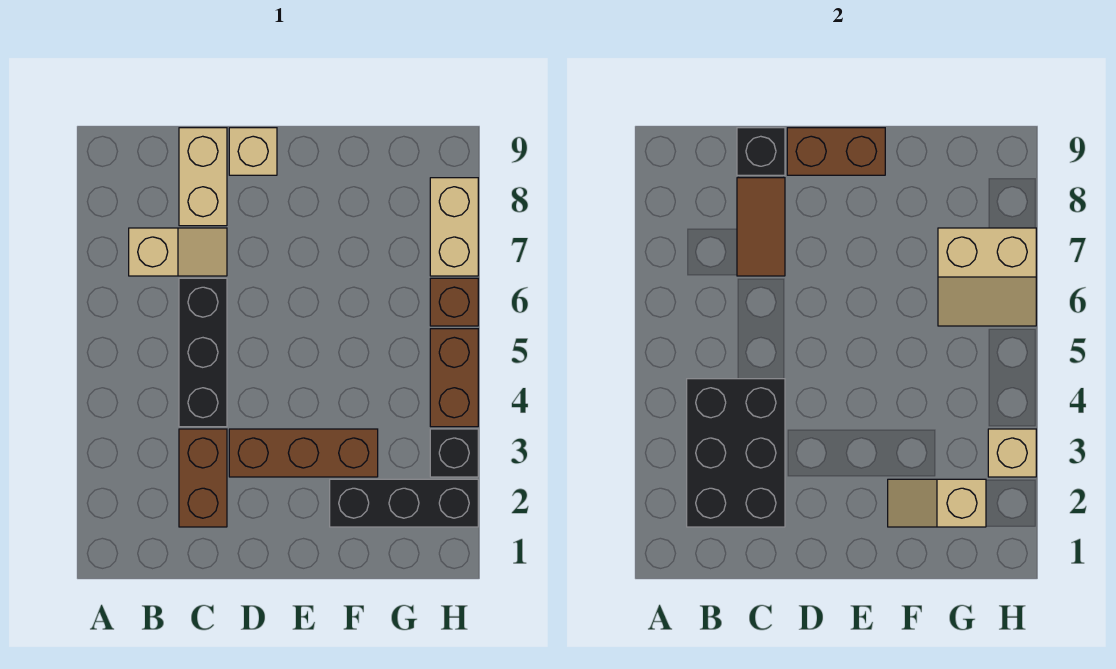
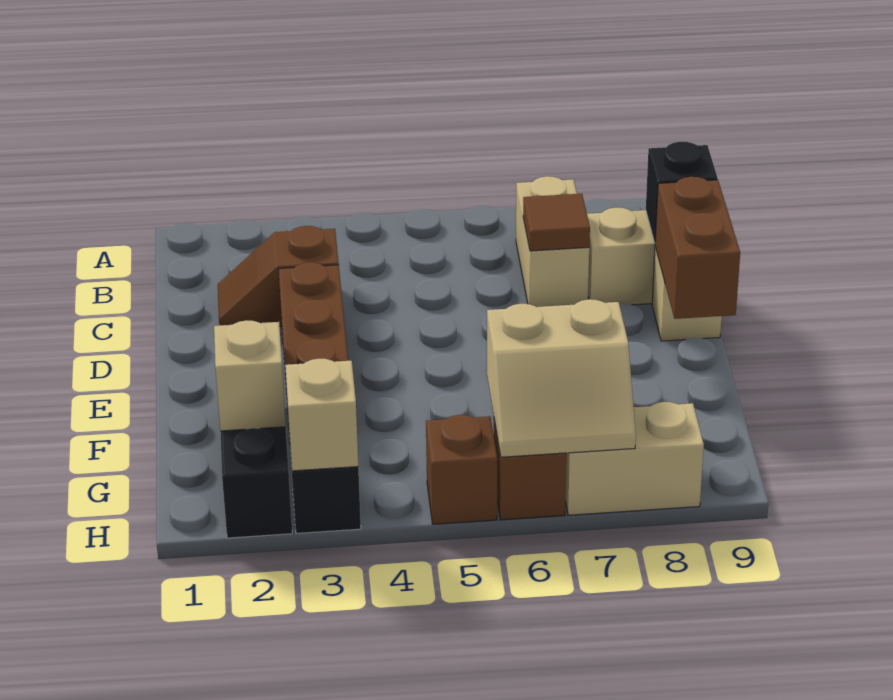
black 2x3 brick [687,379,785,527] -> none
tan 1x2 slope [129,228,227,276] -> tan 1x2 brick [516,176,589,307]
brown 1x2 brick [179,429,227,527] -> brown 1x2 slope [218,226,339,327]
black 1x3 brick [179,278,227,427] -> none
brown 1x2 tile [737,178,785,276] -> brown 1x1 tile [523,194,590,251]
tan 2x2 slope [938,228,1036,326] -> tan 2x2 slope turned to [487,299,636,457]
brown 1x2 brick [430,329,478,427] -> brown 1x1 brick [426,415,497,524]

